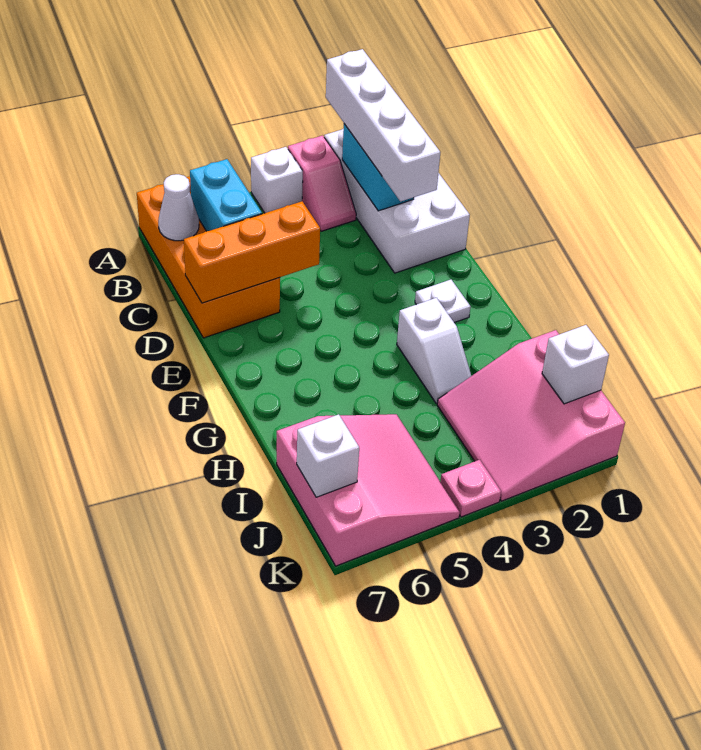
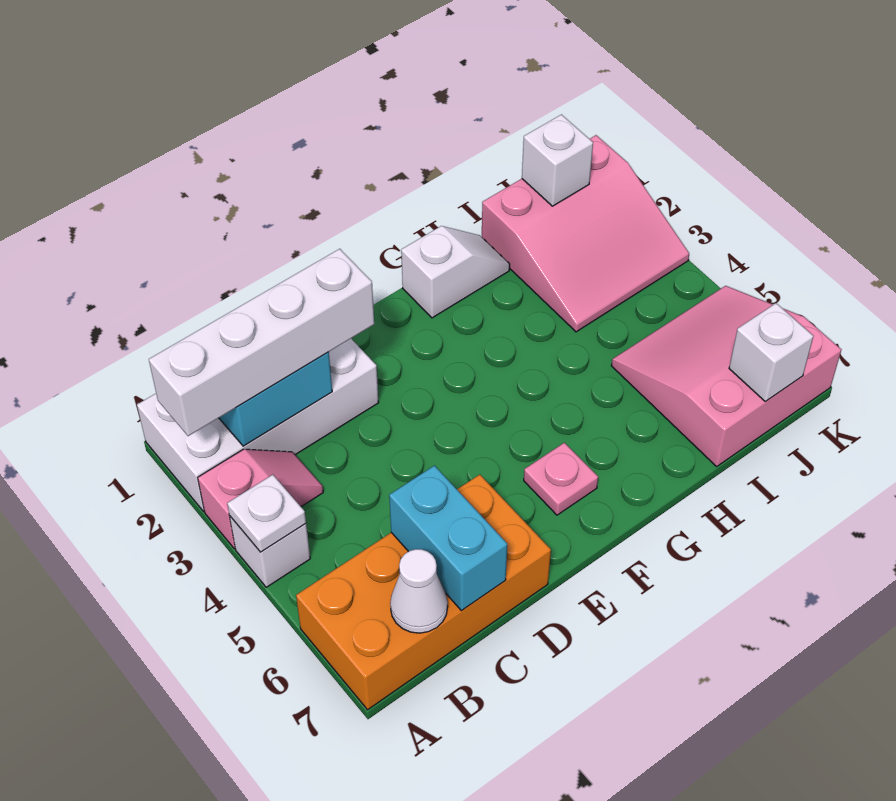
cyan 1x2 brick [190,159,262,231] -> cyan 1x2 brick turned to [389,466,507,611]
orange 1x3 brick [184,202,320,303] -> none
white 1x1 plate [415,280,471,323] -> white 1x1 plate moved to [227,475,306,552]
white 1x2 slope [397,298,471,404] -> white 1x2 slope moved to [401,226,510,318]
pink 1x1 plate [440,460,501,517] -> pink 1x1 plate moved to [524,443,598,515]

